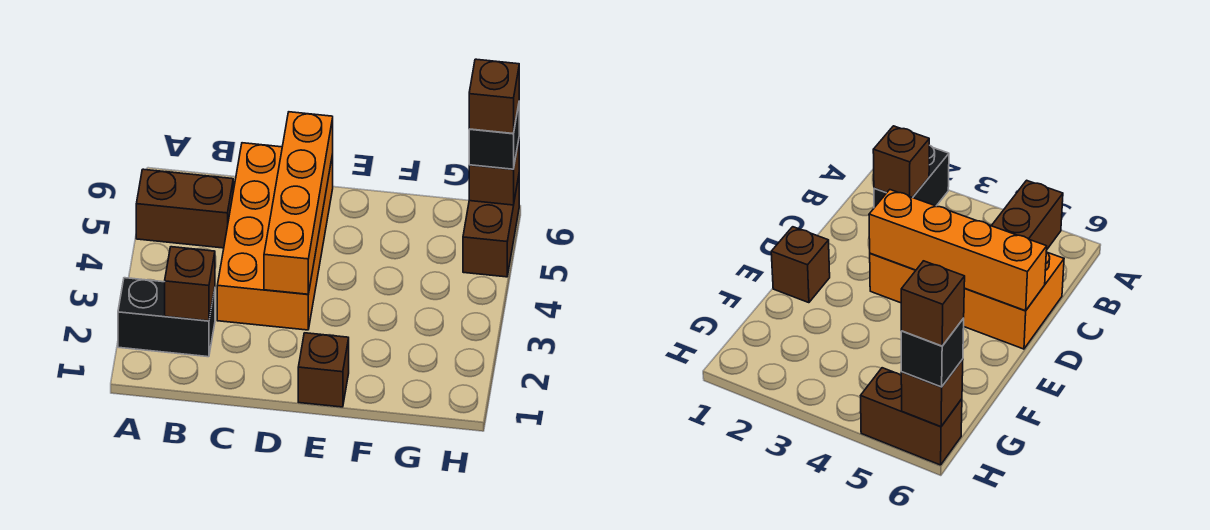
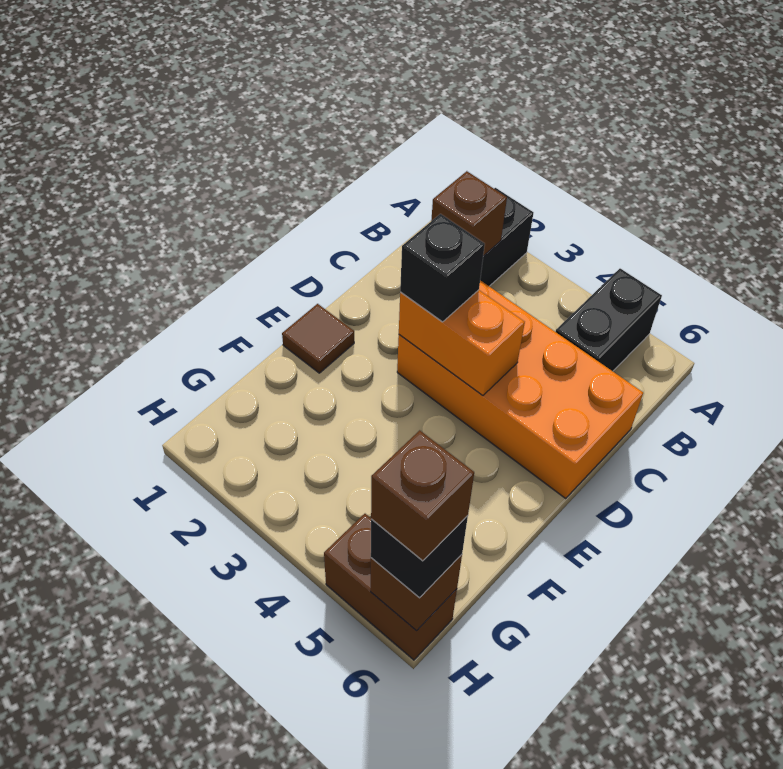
brown 1x2 brick [136,169,233,248] -> black 1x2 brick [556,269,662,371]
orange 1x4 brick [264,112,333,294] -> orange 1x2 brick [399,290,525,395]
none -> black 1x1 brick [400,214,485,322]
brown 1x1 brick [298,333,349,407] -> brown 1x1 tile [282,304,354,373]

